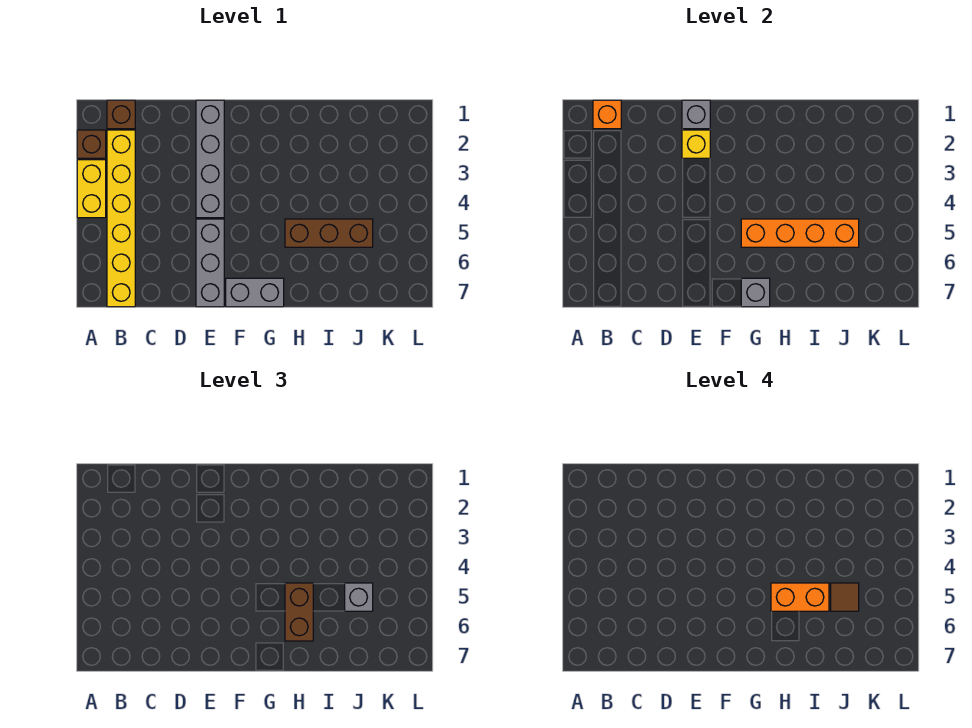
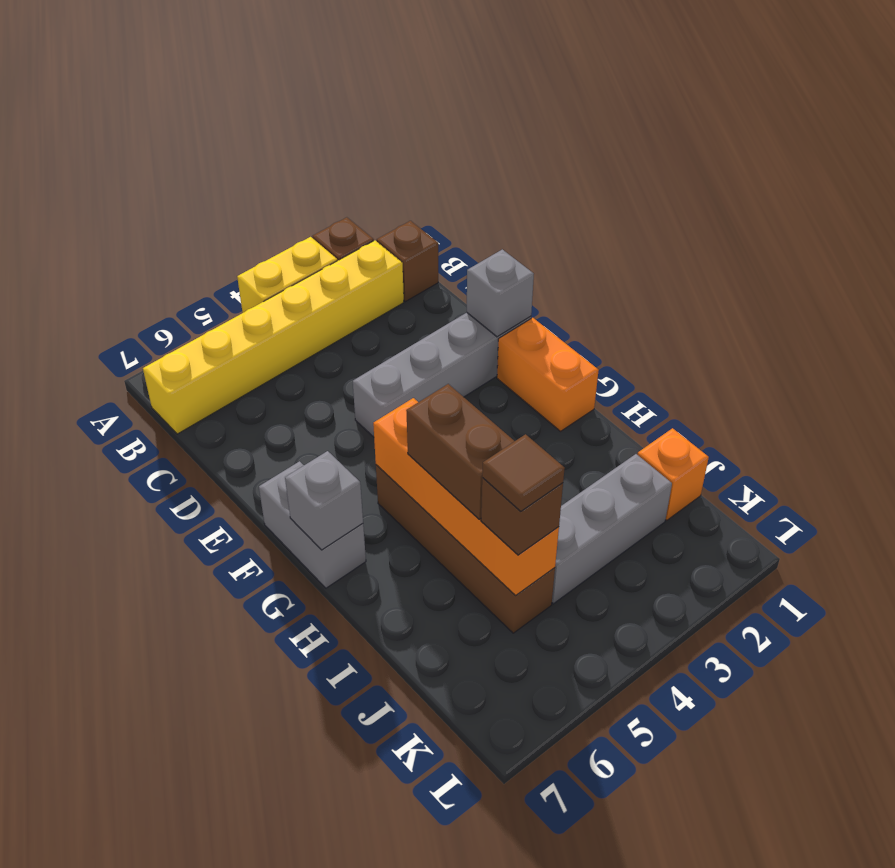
orange 1x1 brick [593,100,621,129] -> orange 1x1 brick moved to [637,428,709,520]
yellow 1x1 brick [682,130,710,158] -> none
grey 1x3 brick [196,219,224,307] -> grey 1x3 brick moved to [552,454,672,604]
brown 1x3 brick [285,219,373,247] -> brown 1x4 brick [376,465,555,633]
brown 1x2 brick [285,583,313,641] -> brown 1x2 brick turned to [406,384,514,519]
orange 1x2 brick [771,583,829,611] -> orange 1x2 brick moved to [497,318,599,431]
grey 1x1 brick [345,583,373,611] -> brown 1x1 brick [481,478,563,555]

